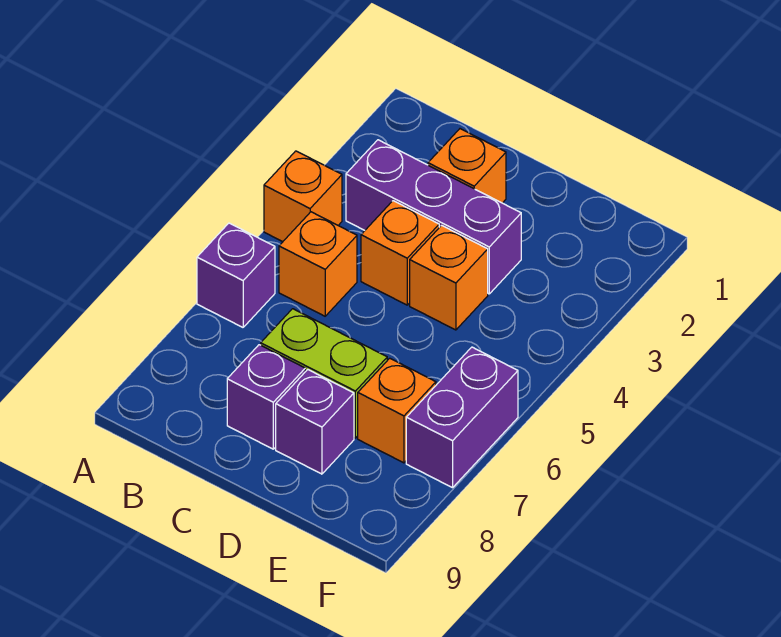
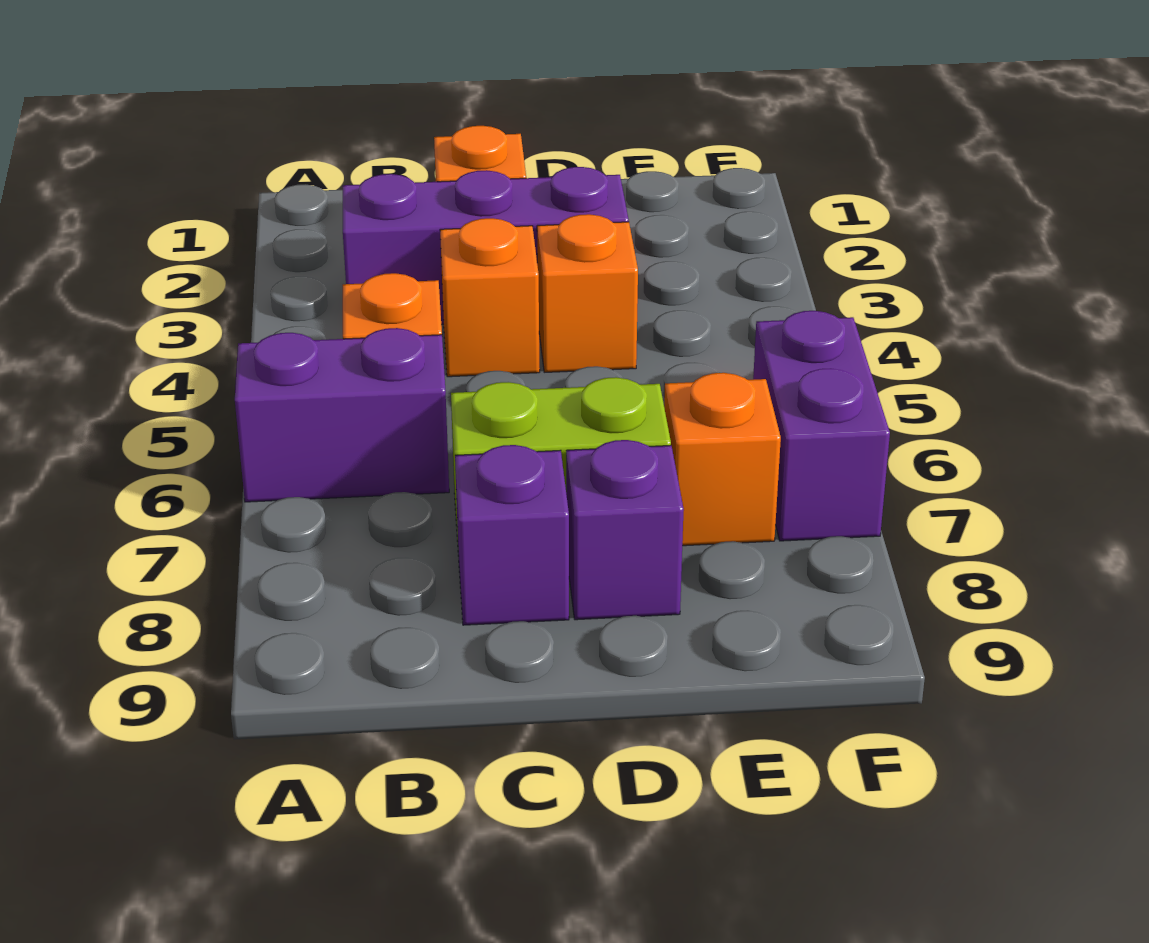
orange 1x1 brick [264,151,342,242] -> none
purple 1x1 brick [197,223,275,327] -> purple 1x2 brick [235,328,449,502]

